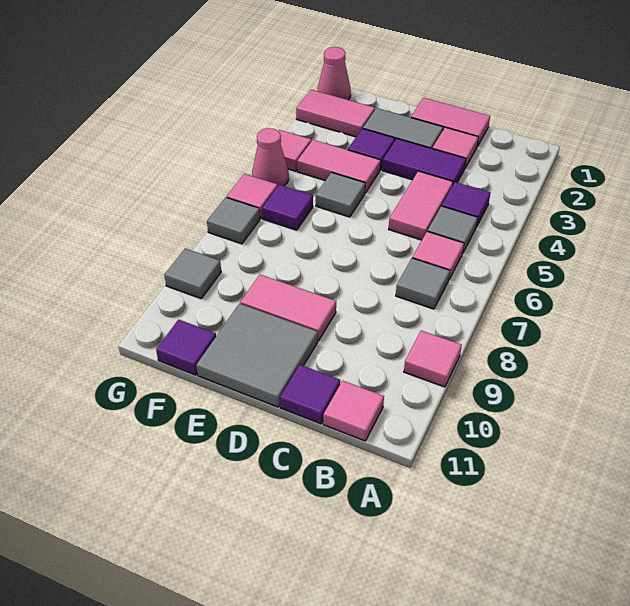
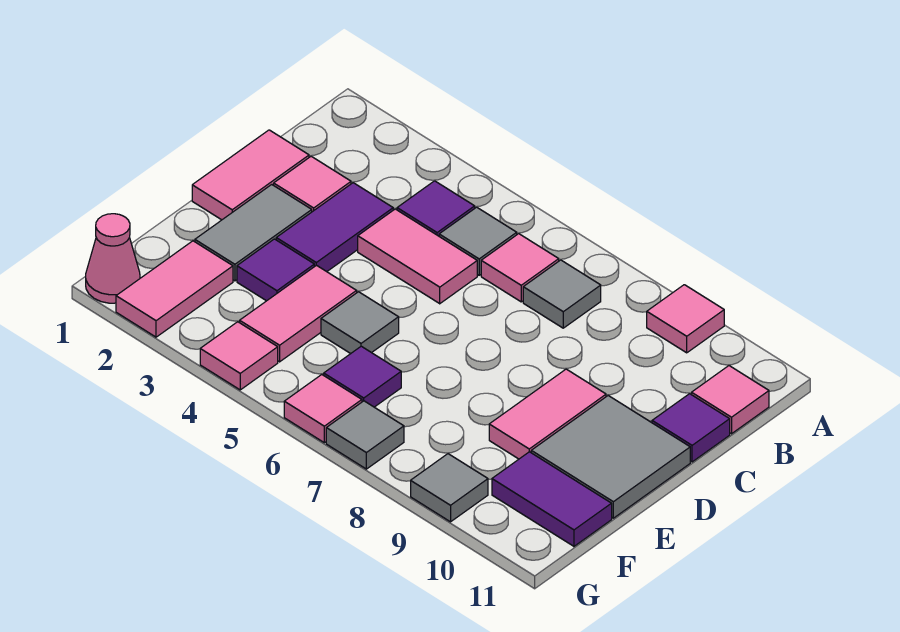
purple 1x1 tile [156,320,216,375] -> purple 1x2 tile [492,452,612,546]
pink 1x1 cone [252,128,289,186] -> none

